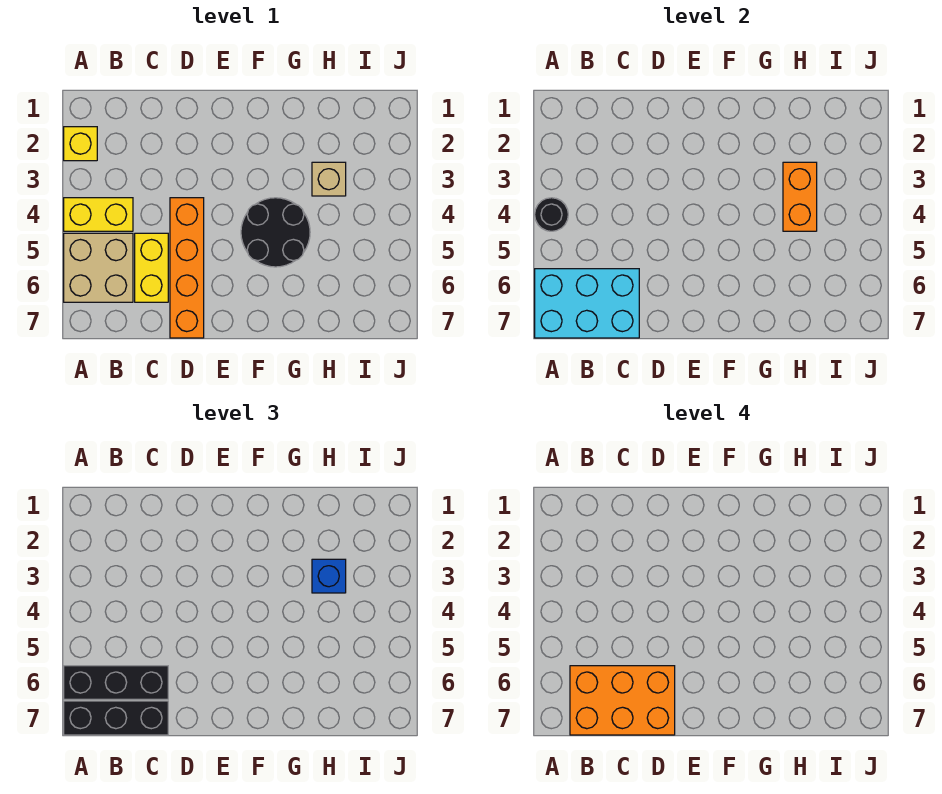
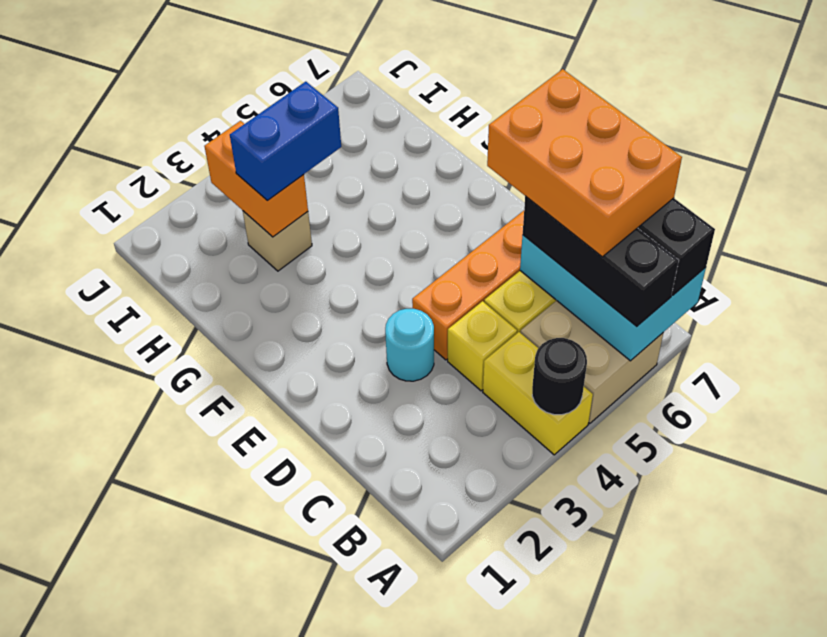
yellow 1x1 brick [64,127,97,161] -> yellow 1x1 brick moved to [448,301,517,391]
none -> cyan 1x1 round brick [385,309,434,381]
black 2x2 round brick [241,198,310,267] -> none
orange 1x2 brick [783,162,817,231] -> orange 1x2 brick turned to [204,121,308,237]
blue 1x1 brick [312,559,346,593] -> blue 1x2 brick [230,82,341,201]

